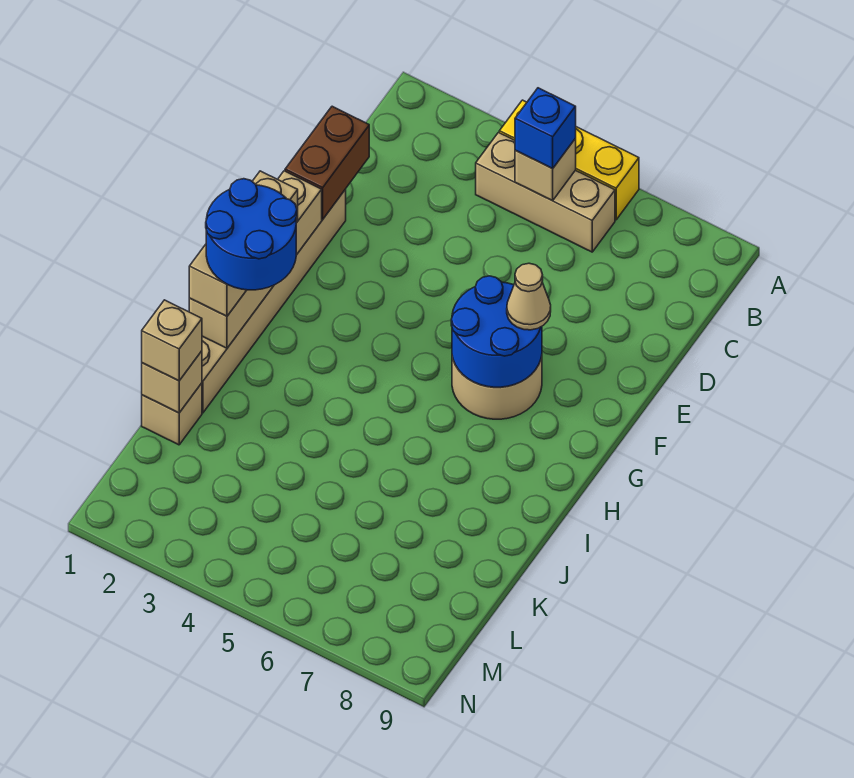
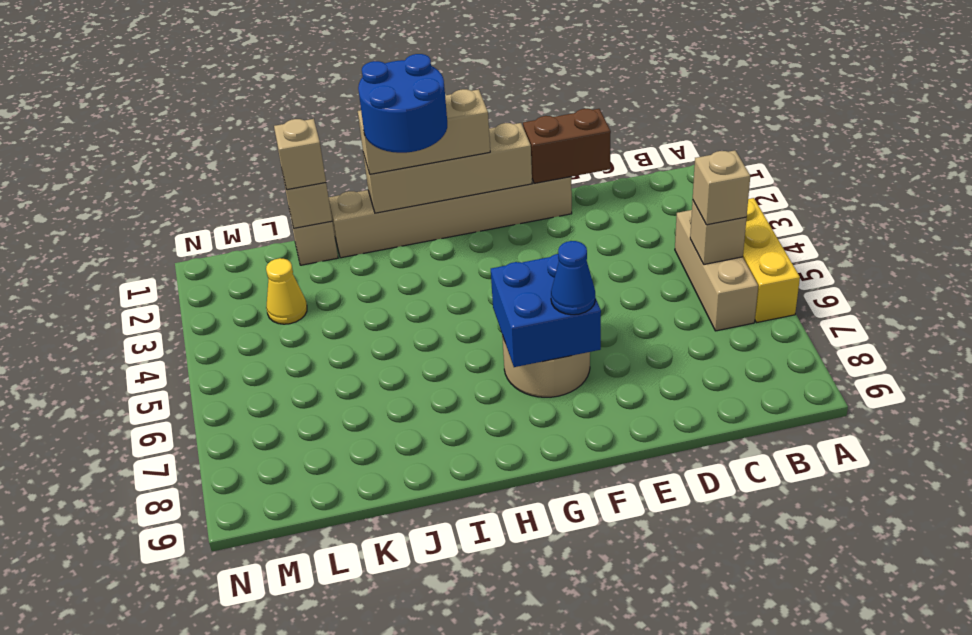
blue 1x1 brick [515,88,576,169] -> tan 1x1 brick [693,150,750,225]
blue 2x2 round brick [451,276,542,387] -> blue 2x2 brick [491,254,601,367]
tan 1x1 cone [507,263,551,330] -> blue 1x1 cone [551,241,595,315]
none -> yellow 1x1 cone [266,258,307,324]

